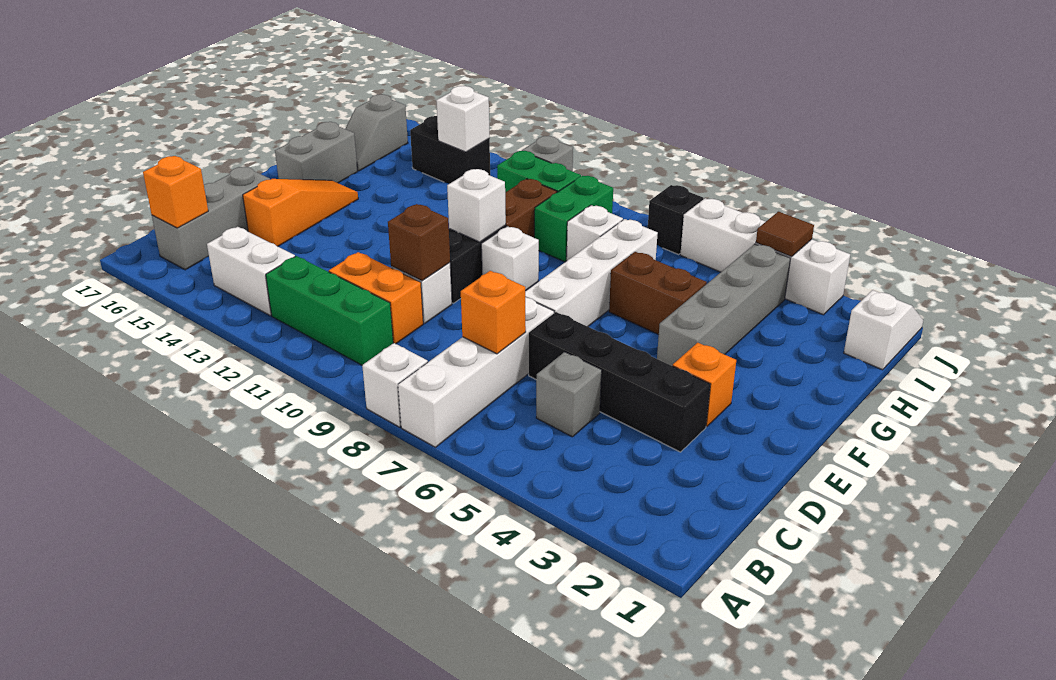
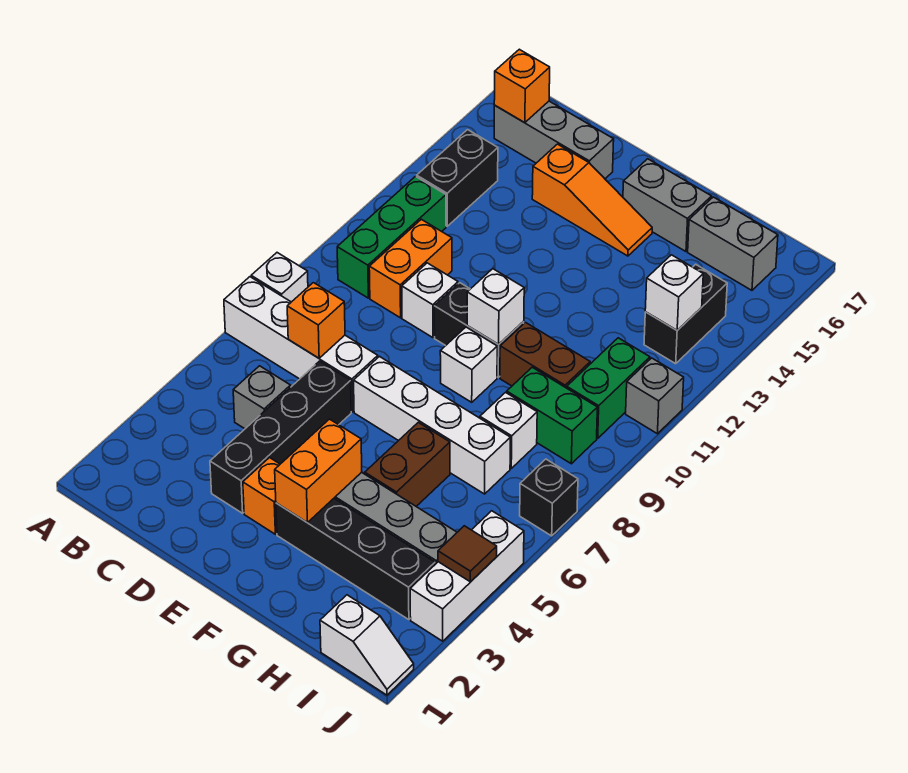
white 1x2 brick [207,227,295,316] -> black 1x2 brick [417,130,498,226]
brown 1x1 brick [388,204,450,281] -> none
none -> black 1x4 brick [276,499,435,620]
none -> orange 1x2 brick [275,419,362,523]
grey 1x2 slope [345,94,408,171] -> grey 1x2 brick [688,197,778,290]
white 1x4 brick [680,198,850,315] -> white 1x3 brick [410,511,524,641]

